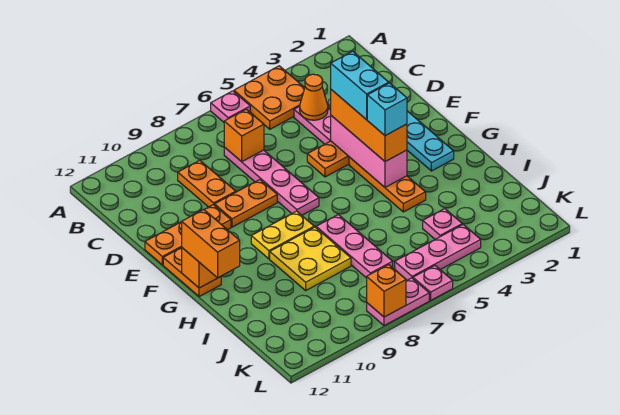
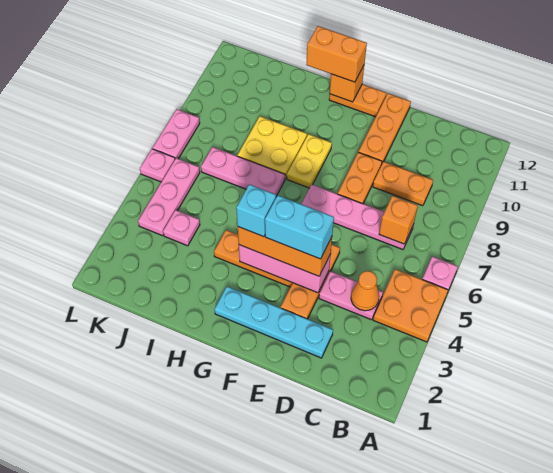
orange 1x1 brick [367,265,406,317] -> none

